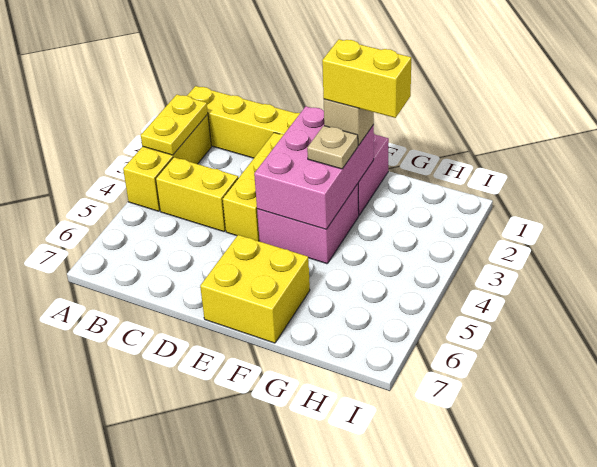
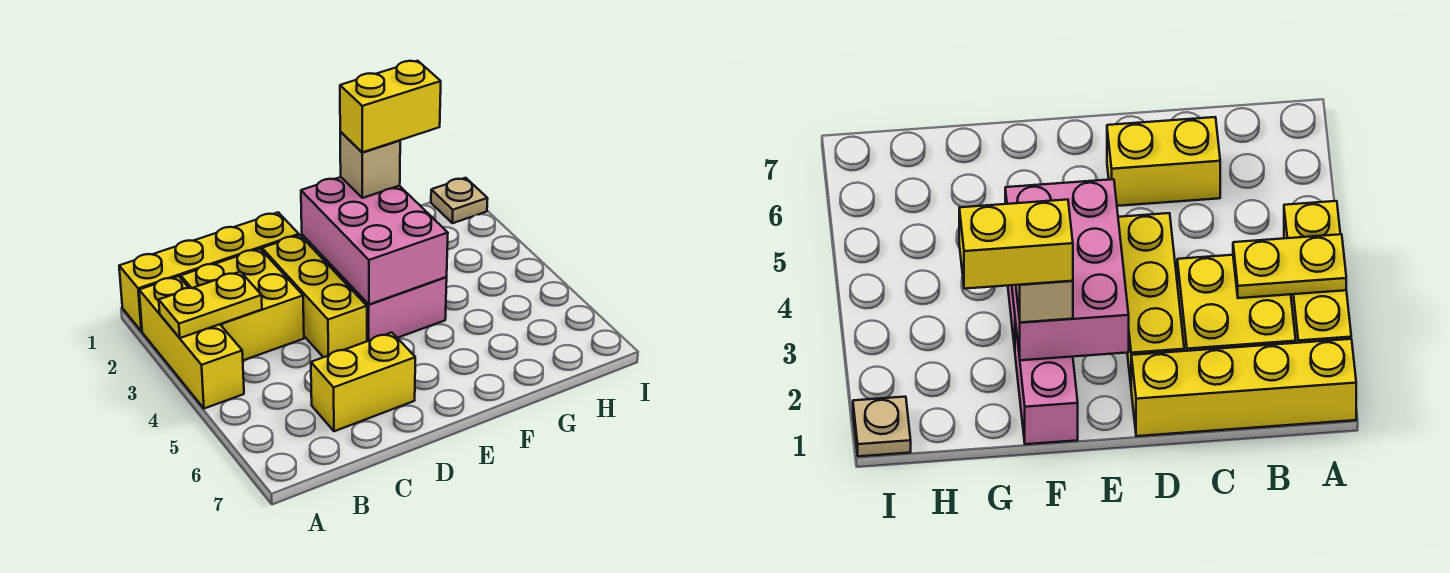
yellow 1x2 plate [141,95,208,155] -> yellow 1x2 plate turned to [159,272,262,338]
yellow 1x2 brick [156,157,238,232] -> yellow 1x2 brick moved to [311,333,415,431]
yellow 2x2 brick [200,235,310,343] -> yellow 2x2 brick moved to [181,249,304,360]
tan 1x1 plate [307,126,358,169] -> tan 1x1 plate moved to [431,178,488,223]

